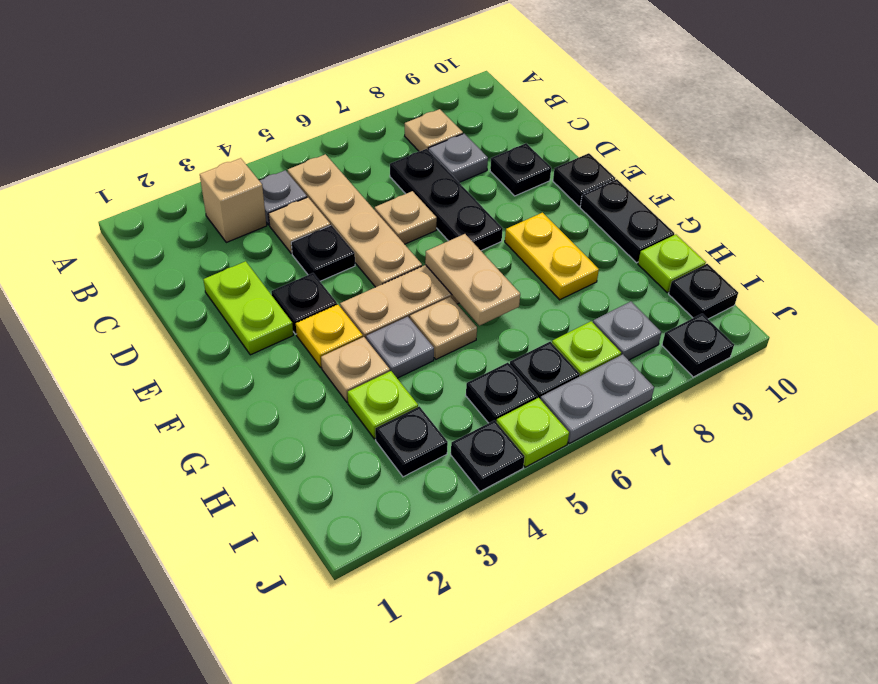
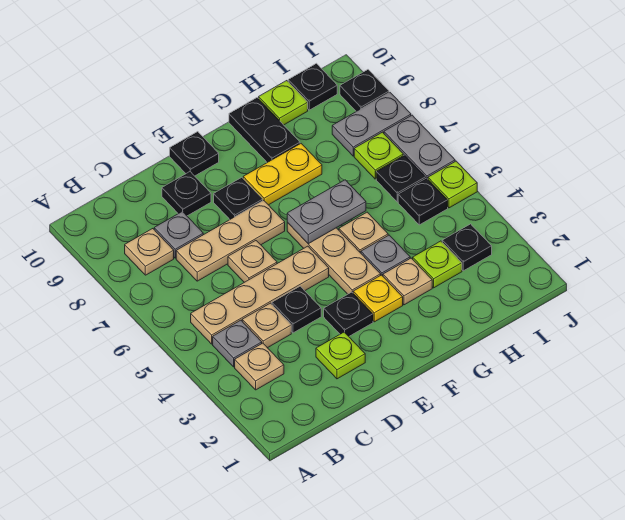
tan 1x1 brick [200,158,267,242] -> tan 1x1 plate [235,343,284,390]
black 1x3 plate [390,149,503,251] -> tan 1x3 plate [176,200,285,281]
lime 1x2 plate [203,261,293,355] -> lime 1x1 plate [316,332,365,379]
tan 1x2 plate [425,234,520,326] -> grey 1x2 plate [287,180,366,244]
black 1x2 plate [580,179,674,263] -> black 1x2 plate turned to [229,98,300,163]
grey 1x1 plate [593,302,661,360] -> grey 1x2 plate [332,93,411,156]
black 1x1 plate [451,420,525,491] -> black 1x1 plate moved to [214,177,263,219]

